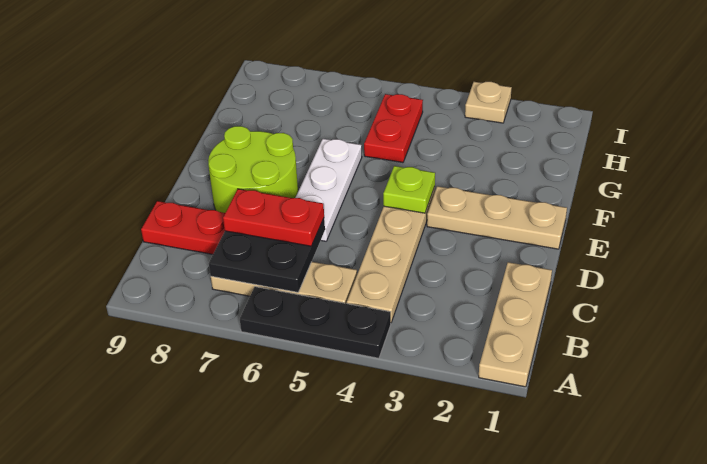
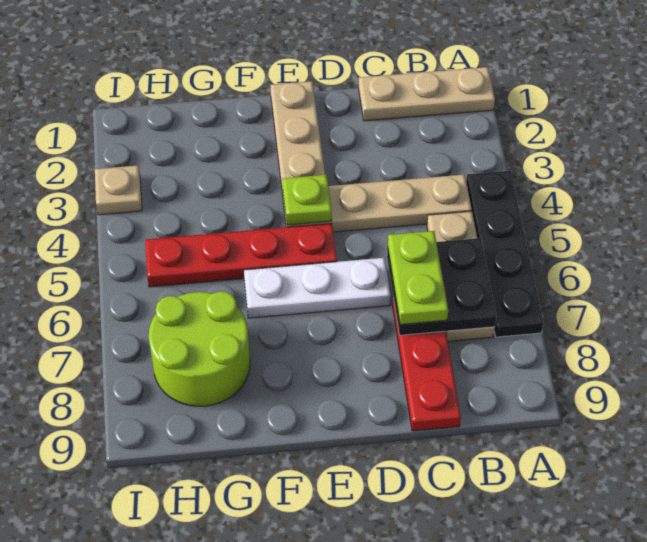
black 1x3 plate [240,287,391,358] -> black 1x4 plate [466,171,543,337]
red 1x2 plate [223,189,324,246] -> lime 1x2 plate [388,231,448,325]
lime 2x2 round brick [208,126,298,213] -> lime 2x2 round brick moved to [149,291,250,406]
red 1x2 plate [364,94,423,163] -> red 1x4 plate [145,223,337,287]

